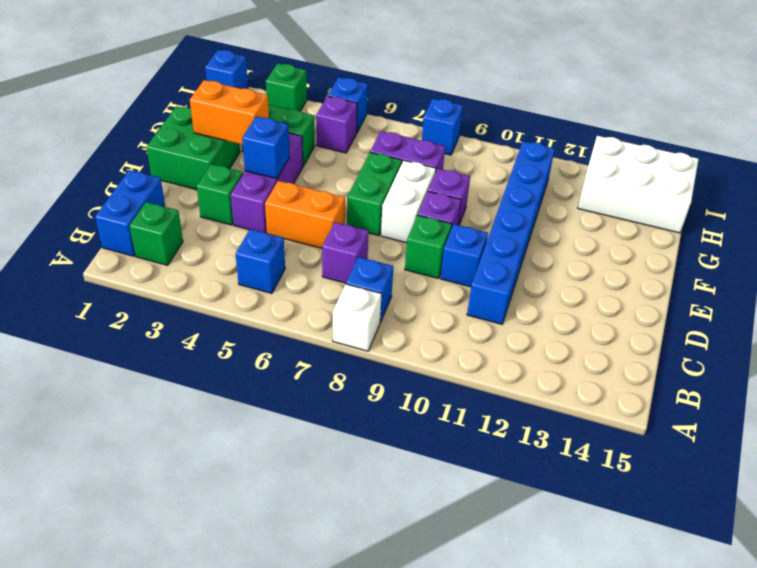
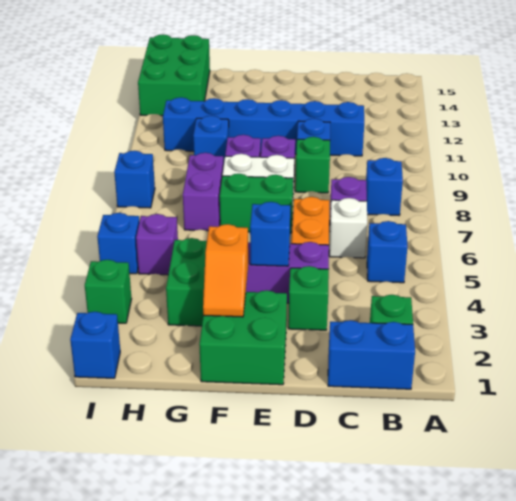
white 1x1 brick [333,284,382,351] -> white 1x1 brick moved to [329,198,367,258]
orange 1x2 brick [190,80,269,145] -> orange 1x2 slope [203,224,248,317]
none -> blue 1x1 brick [193,116,229,162]
white 2x3 brick [578,136,699,233] -> green 2x3 brick [138,34,210,116]

